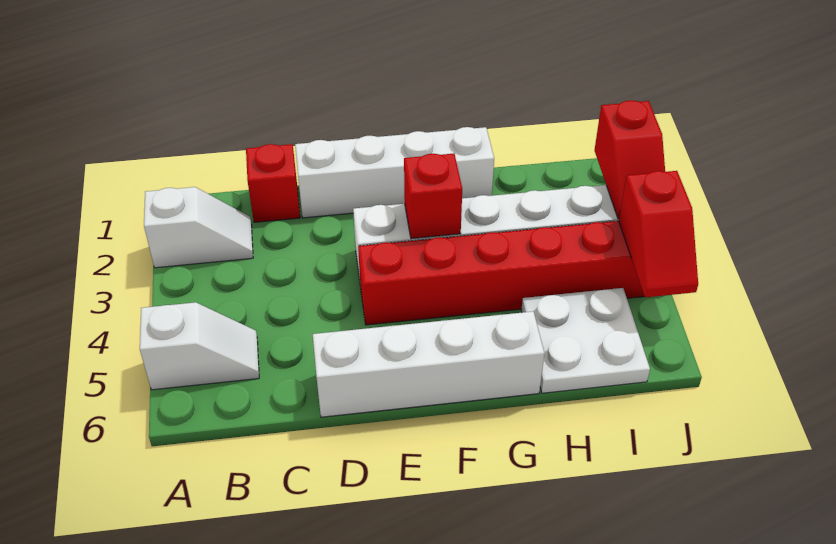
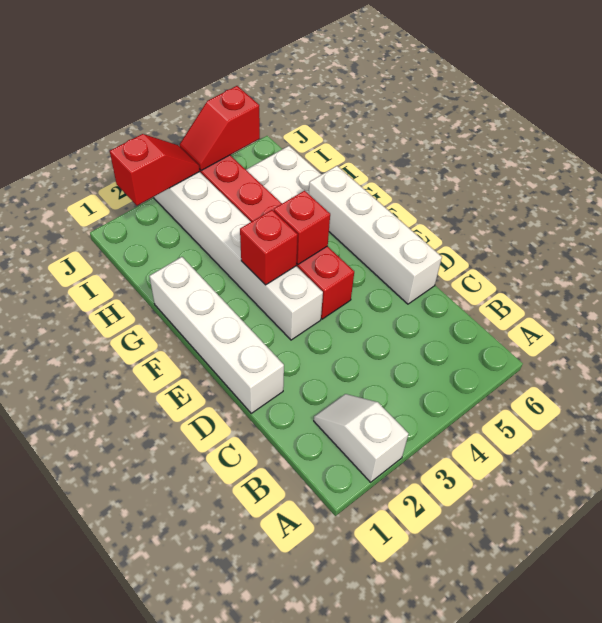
white 1x2 slope [140,302,259,390] -> none
red 1x1 brick [246,144,300,222] -> red 1x1 brick moved to [274,190,330,264]
red 1x2 slope [619,171,698,297] -> red 1x2 slope turned to [180,86,260,171]

